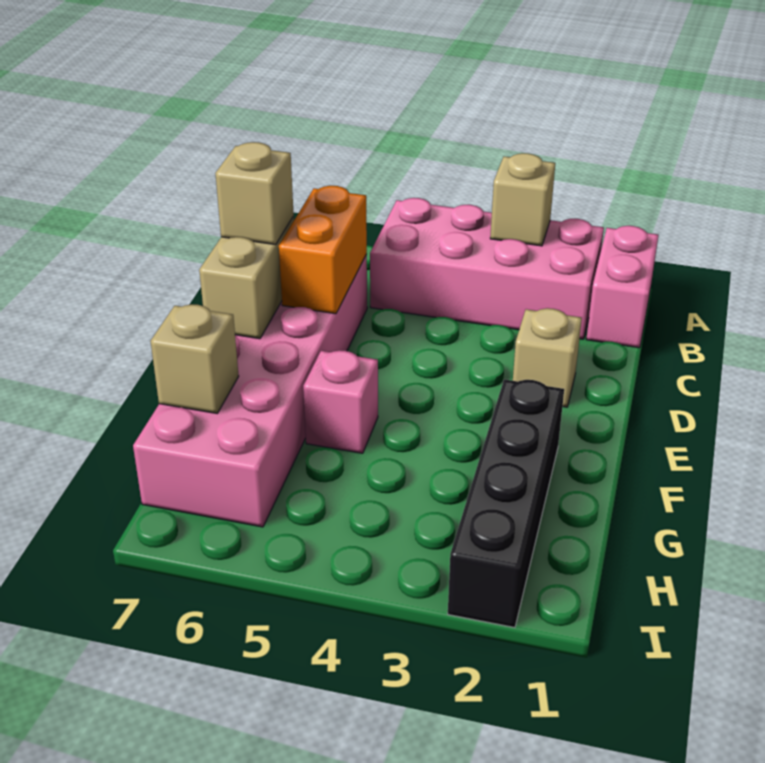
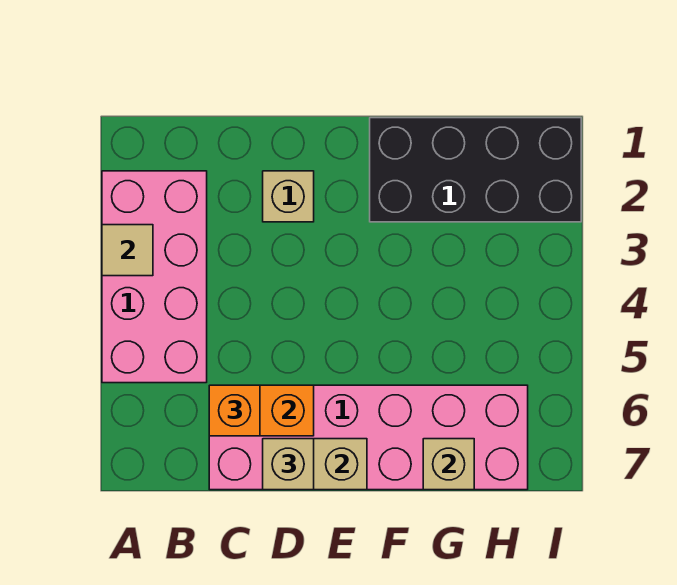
pink 1x2 brick [586,226,658,348] -> none
tan 1x1 brick [490,153,555,246] -> tan 1x1 tile [102,225,153,276]
none -> orange 1x1 brick [209,385,260,436]
black 1x4 brick [448,379,564,628] -> black 2x4 brick [370,118,581,222]
pink 1x1 brick [303,350,378,453] -> none

